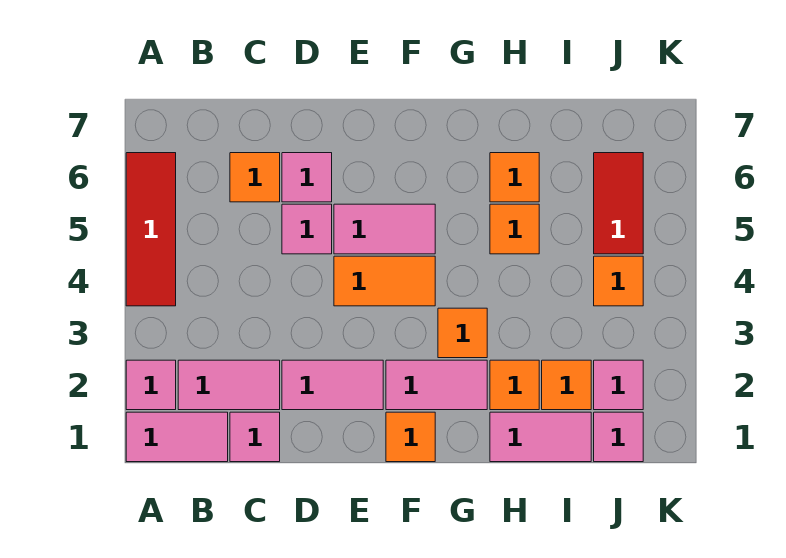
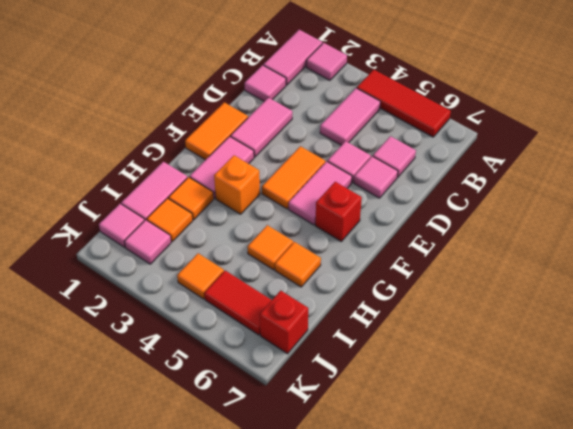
pink 1x2 tile [178,360,280,410] -> pink 1x2 tile moved to [320,88,380,145]
orange 1x1 tile [230,153,280,202] -> pink 1x1 tile [373,136,416,177]
orange 1x1 tile [386,412,435,462] -> orange 1x2 tile [185,102,248,160]
none -> red 1x1 brick [315,182,362,241]
orange 1x1 tile [438,308,487,358] -> orange 1x1 brick [214,155,260,214]
none -> red 1x1 brick [260,291,308,354]

